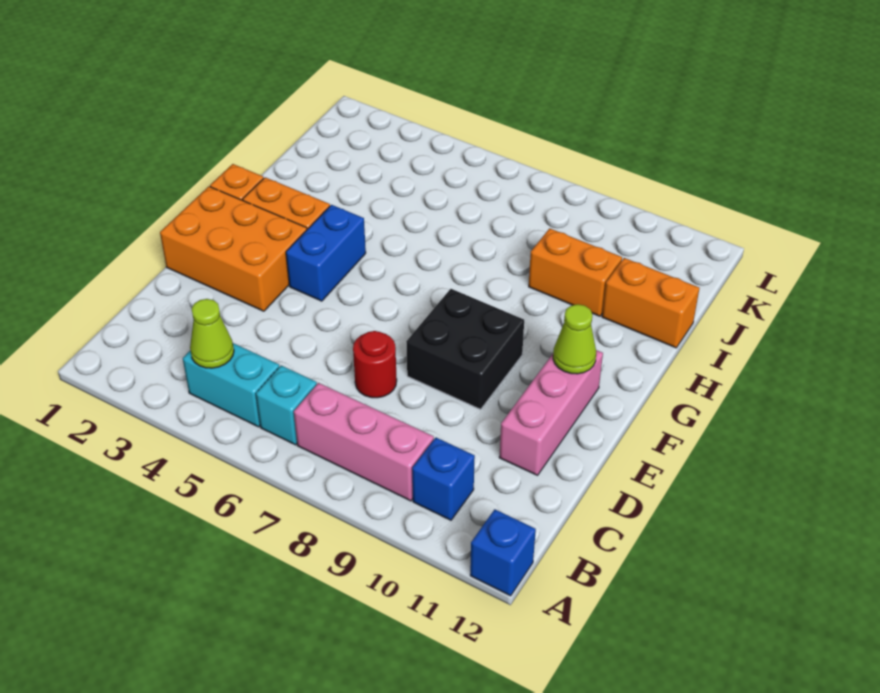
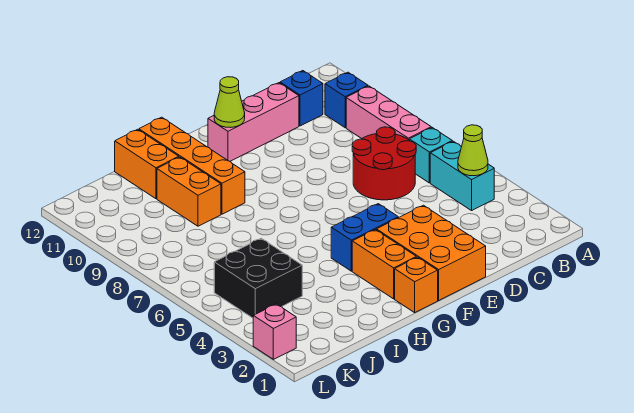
blue 1x1 brick [470,509,536,596] -> blue 1x1 brick moved to [280,71,323,126]
red 1x1 round brick [353,331,397,398] -> red 2x2 round brick [352,127,416,200]
black 2x2 brick [406,289,524,409] -> black 2x2 brick moved to [214,238,302,318]
none -> orange 1x4 brick [139,117,245,214]
none -> pink 1x1 brick [253,304,296,359]

